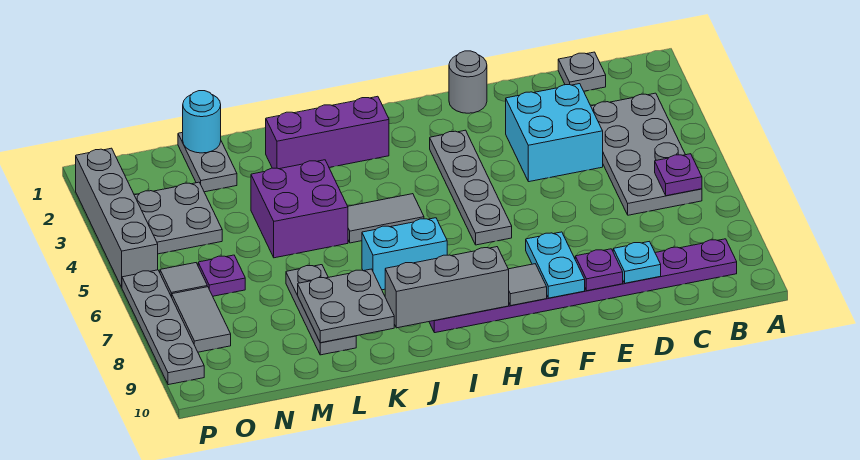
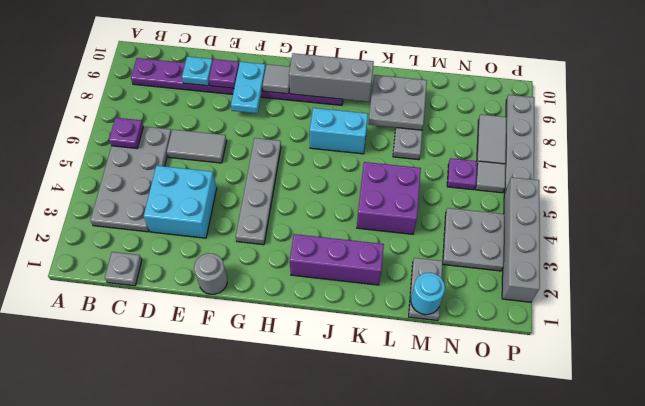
grey 1x2 tile [348,194,424,243] -> grey 1x2 tile moved to [167,129,227,163]

